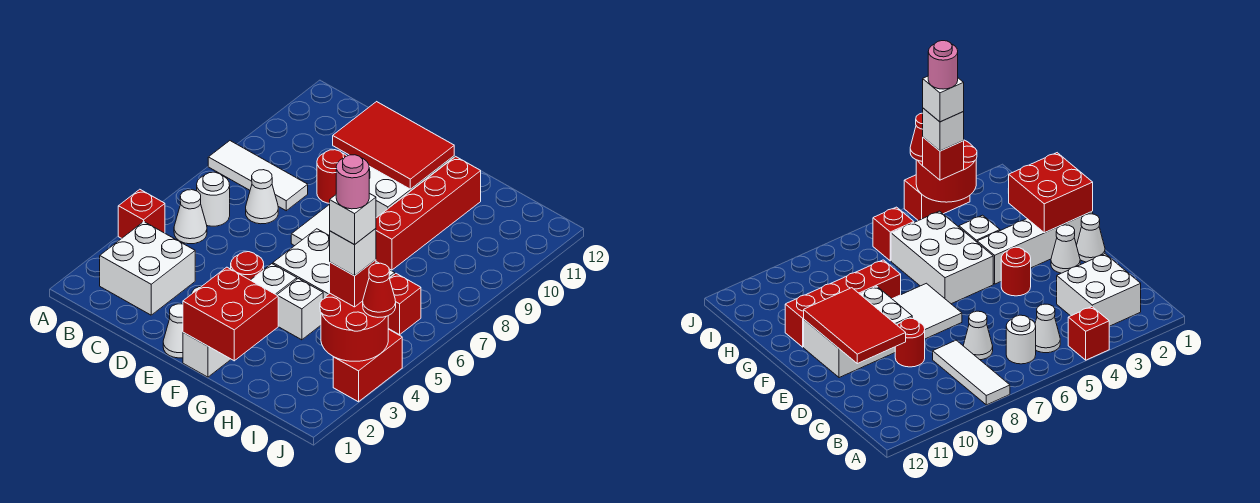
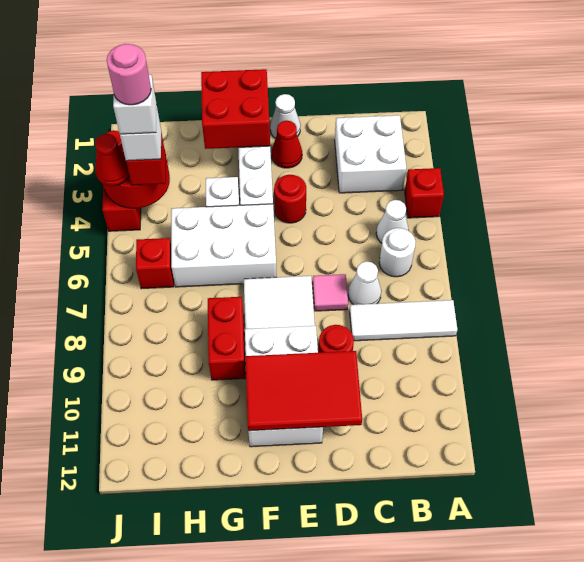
none -> pink 1x1 tile [313,274,348,311]
white 1x1 cone [1051,225,1080,273] -> red 1x1 cone [272,120,302,168]
red 1x4 brick [376,157,481,270] -> red 1x2 brick [208,297,246,380]

